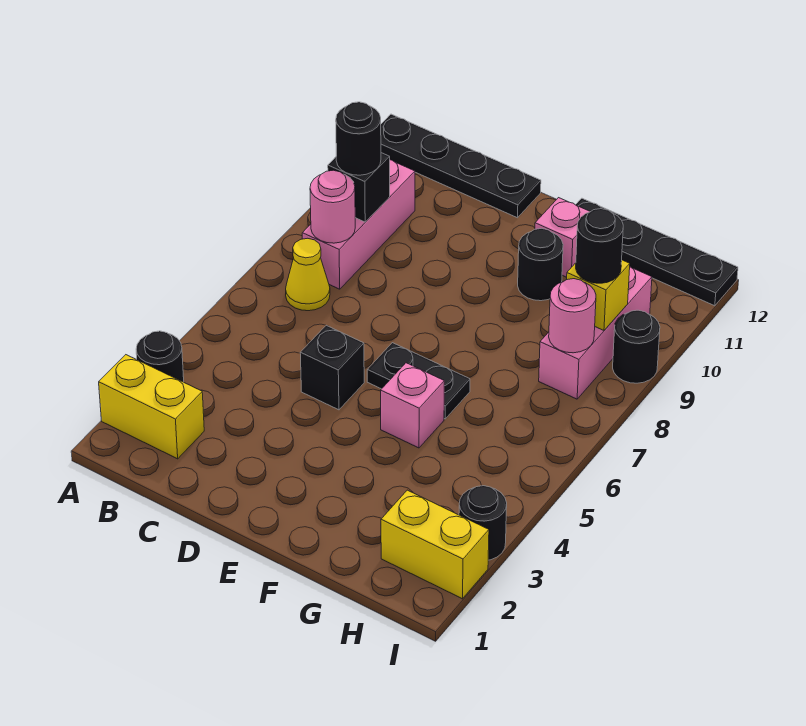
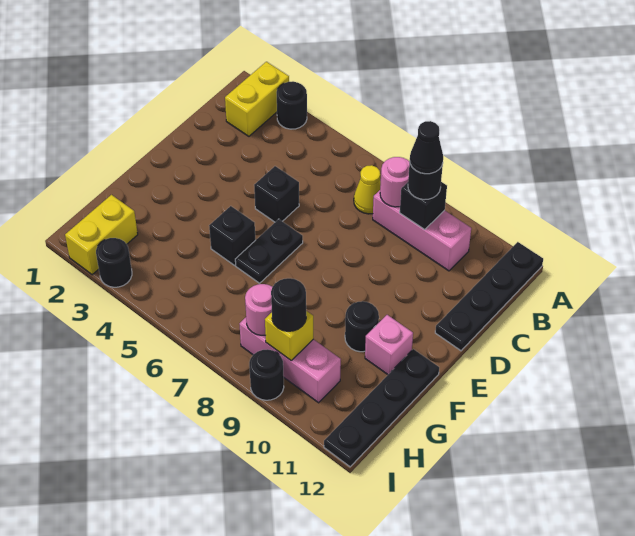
none -> black 1x1 cone [410,121,443,174]
pink 1x1 brick [381,363,444,448] -> black 1x1 brick [209,206,255,265]

